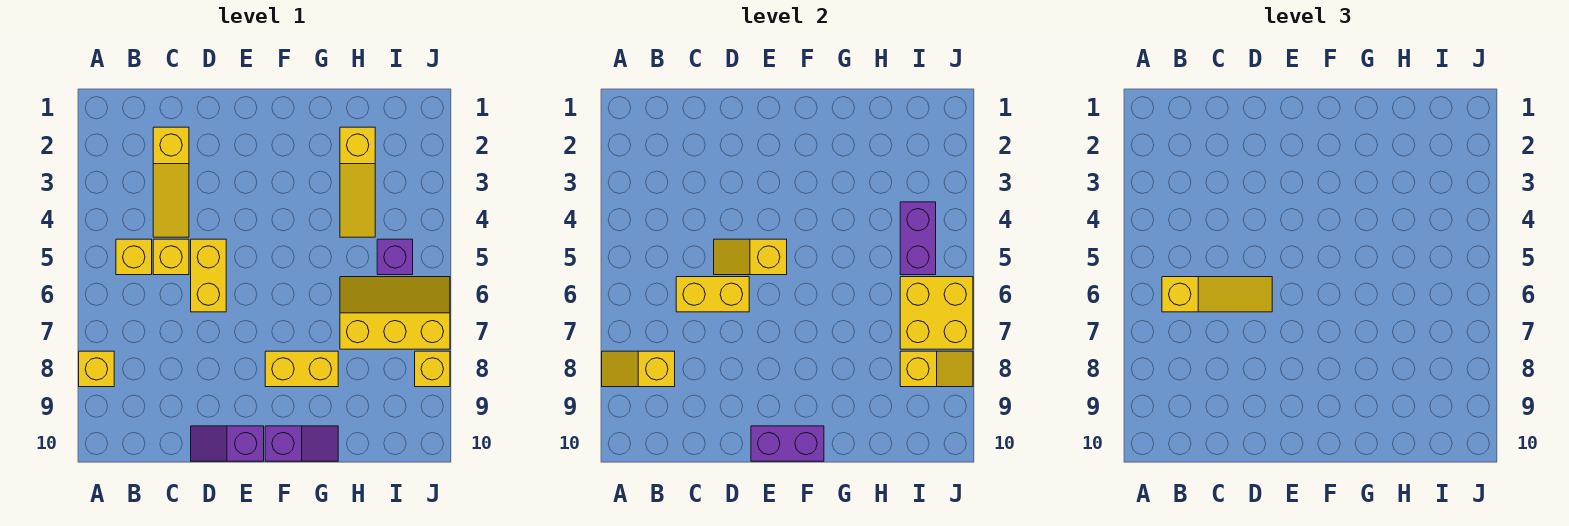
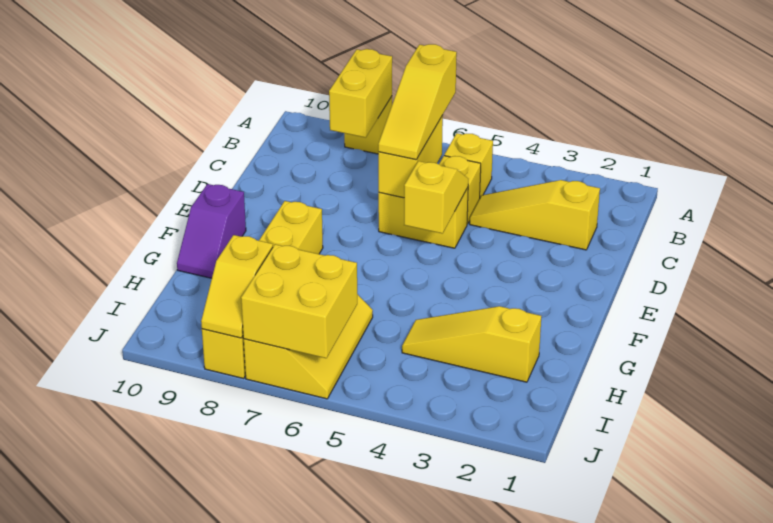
yellow 1x2 slope [602,351,675,387] -> yellow 1x2 brick [329,49,392,138]
purple 1x2 slope [191,426,264,461] -> none
purple 1x2 brick [751,426,824,461] -> none
purple 1x2 brick [900,202,936,275] -> none
purple 1x1 brick [377,239,413,275] -> none

